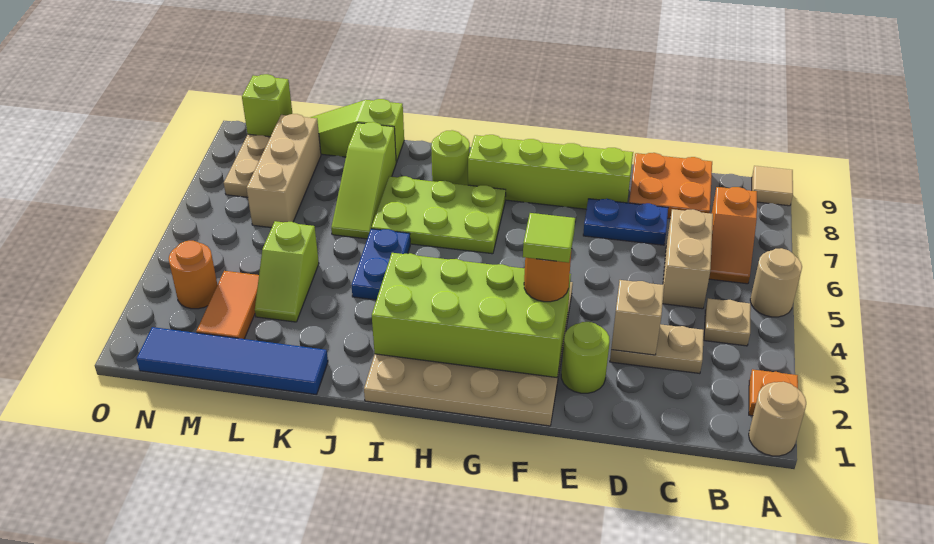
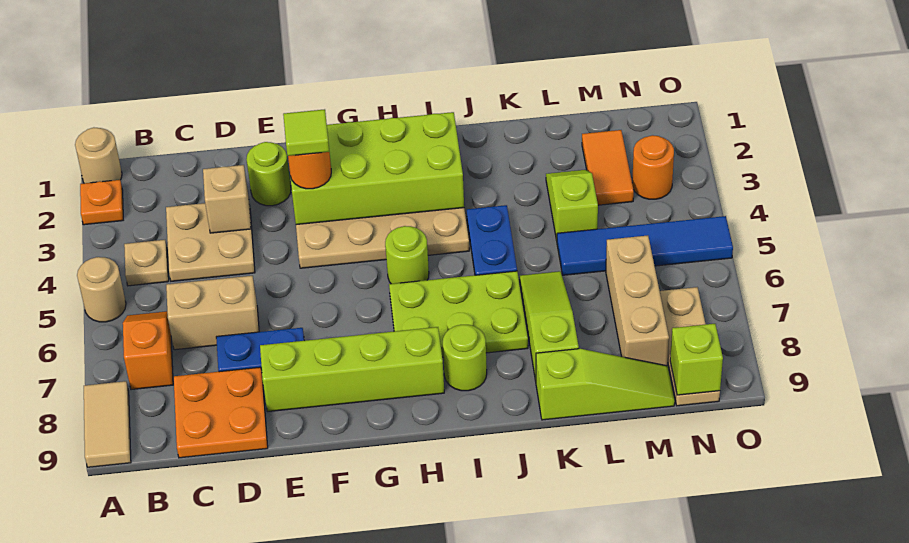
tan 1x1 tile [752,166,793,206] -> tan 1x2 tile [84,381,131,467]
tan 1x2 plate [610,324,704,374] -> tan 2x2 plate [166,203,255,281]
tan 1x2 brick [663,209,713,309] -> tan 1x2 brick turned to [166,276,259,350]
none -> lime 1x1 round brick [385,226,429,284]
blue 1x4 tile [137,327,328,395] -> blue 1x4 tile moved to [557,216,733,275]

